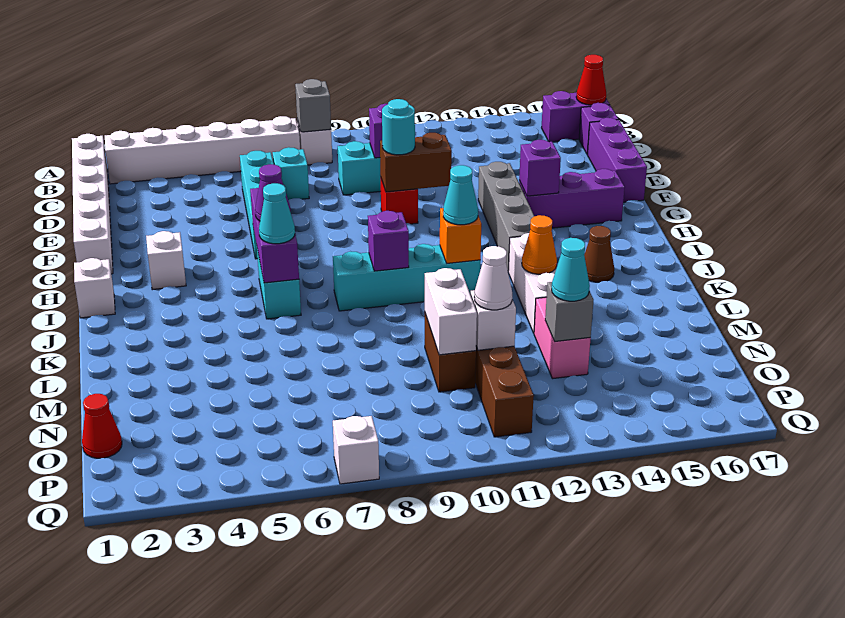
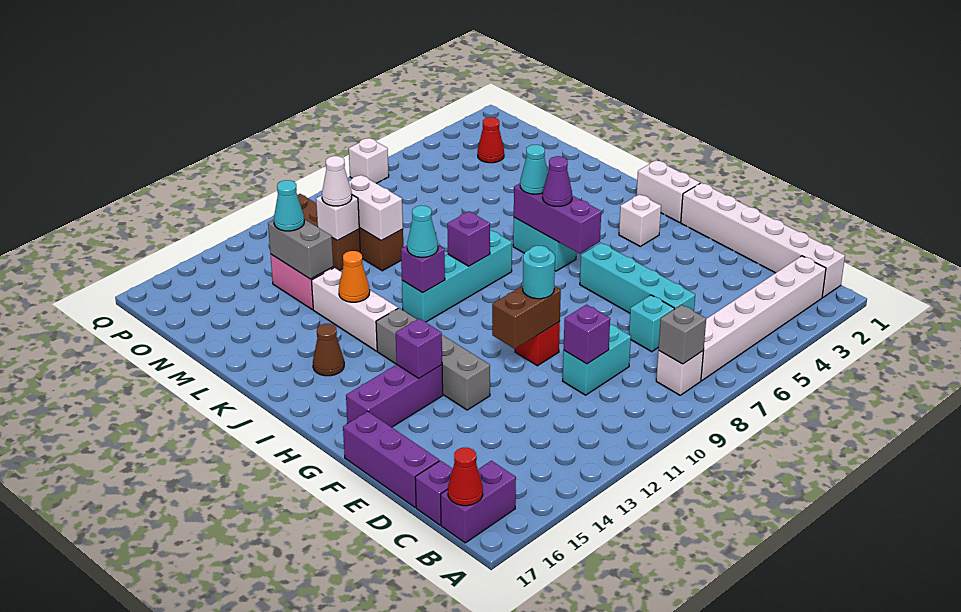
white 1x1 brick [74,258,115,318] -> white 1x2 brick [636,160,700,222]
orange 1x1 brick [440,208,481,263] -> purple 1x1 brick [401,245,445,293]
grey 1x1 brick [545,282,593,341] -> grey 1x2 brick [268,219,333,279]
red 1x1 cone [82,394,122,458] -> red 1x1 cone moved to [478,117,504,163]

